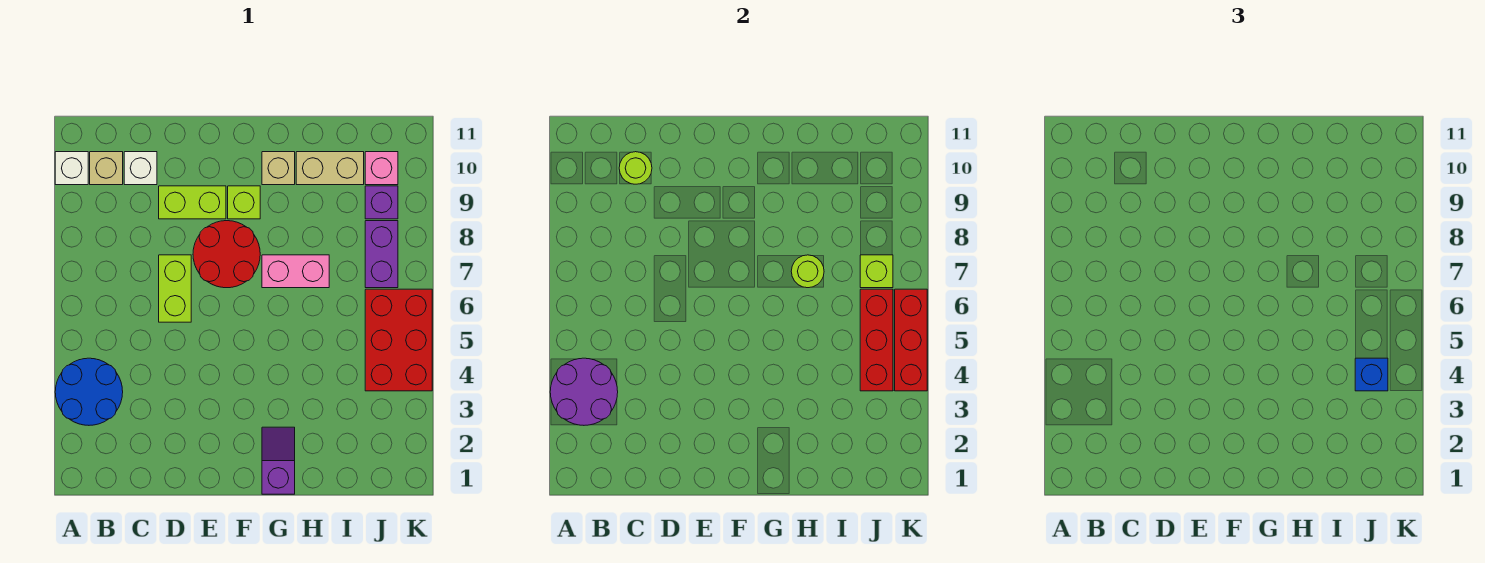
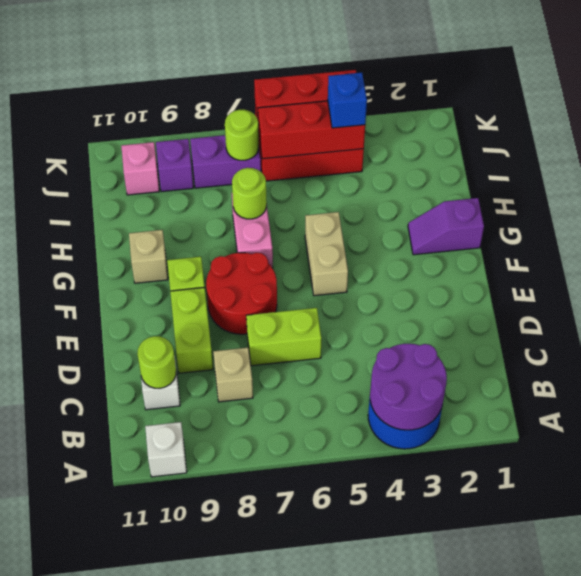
tan 1x1 brick [90,152,123,185] -> tan 1x1 brick moved to [213,348,253,402]
tan 1x2 brick [296,152,364,185] -> tan 1x2 brick moved to [305,212,348,296]
lime 1x1 brick [860,255,893,288] -> lime 1x1 round brick [225,110,259,160]

